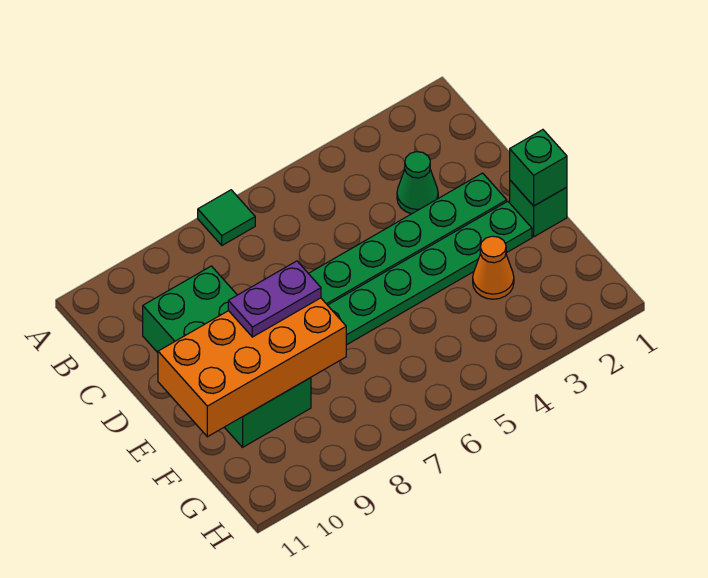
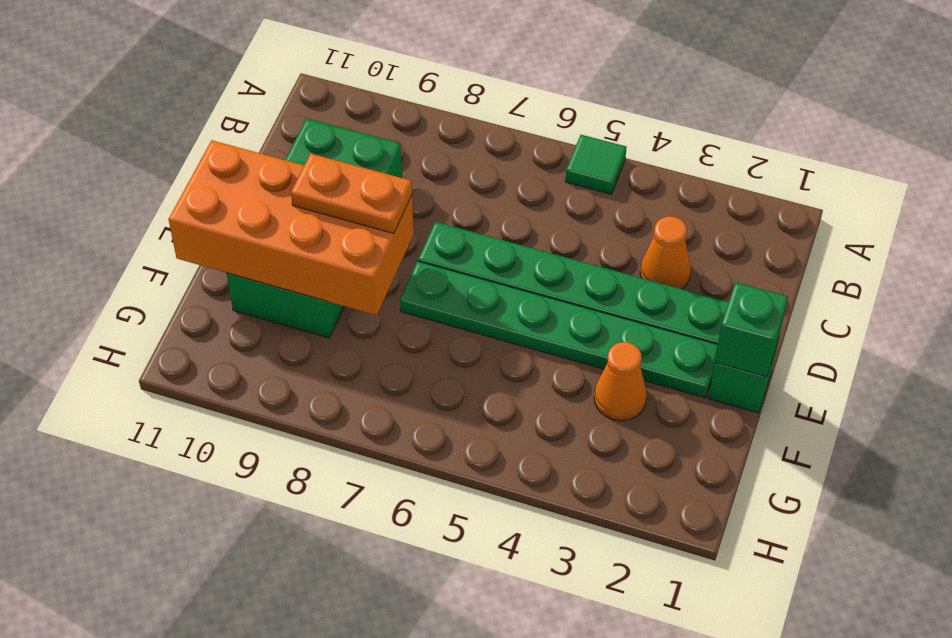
green 1x1 tile [198,190,255,245] -> green 1x1 tile moved to [565,135,626,194]
green 1x1 cone [397,152,438,214] -> orange 1x1 cone [640,216,691,289]
purple 1x2 plate [228,261,321,337] -> orange 1x2 plate [291,154,412,233]

